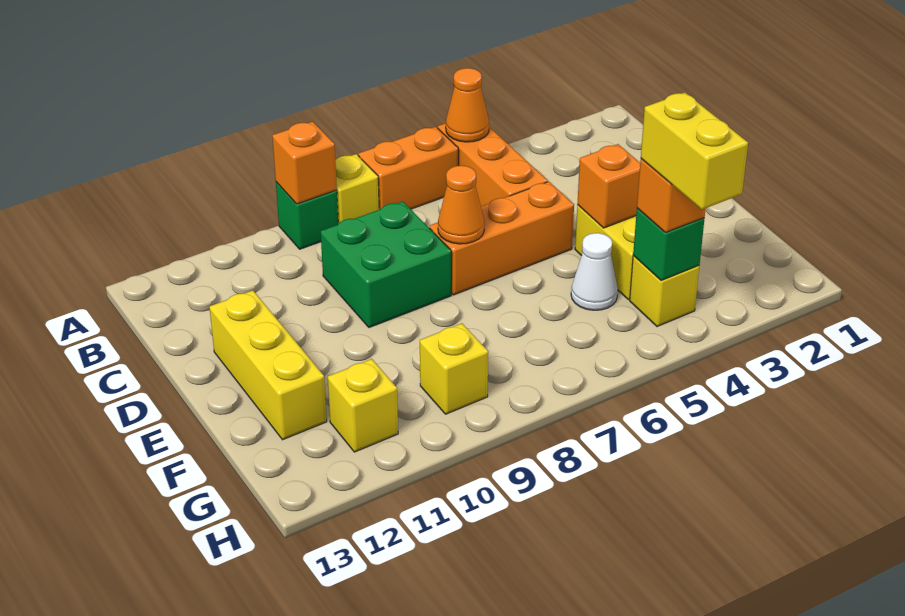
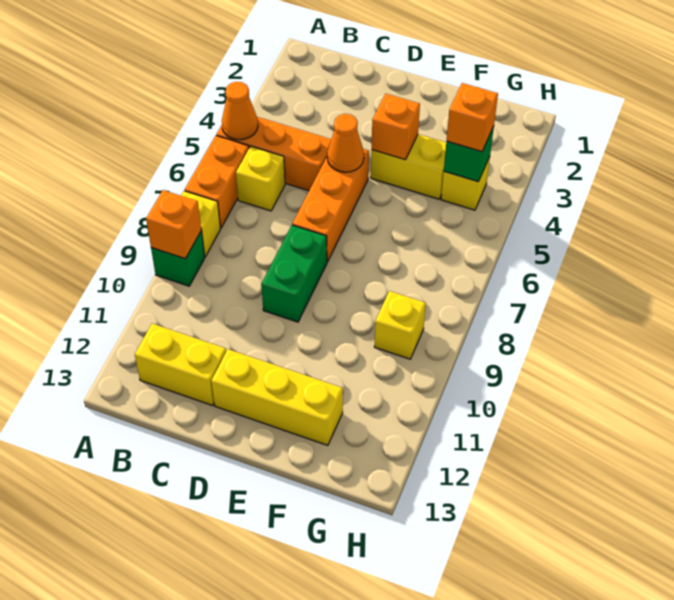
green 2x2 brick [321,201,451,328] -> green 1x2 brick [261,225,327,322]
orange 1x1 cone [438,166,484,244] -> orange 1x1 cone moved to [327,114,364,172]
white 1x1 cone [571,233,618,310] -> none
yellow 1x2 brick [641,93,748,210] -> yellow 1x2 brick moved to [135,324,226,405]
yellow 1x1 brick [328,359,398,452] -> yellow 1x1 brick moved to [236,146,285,211]

